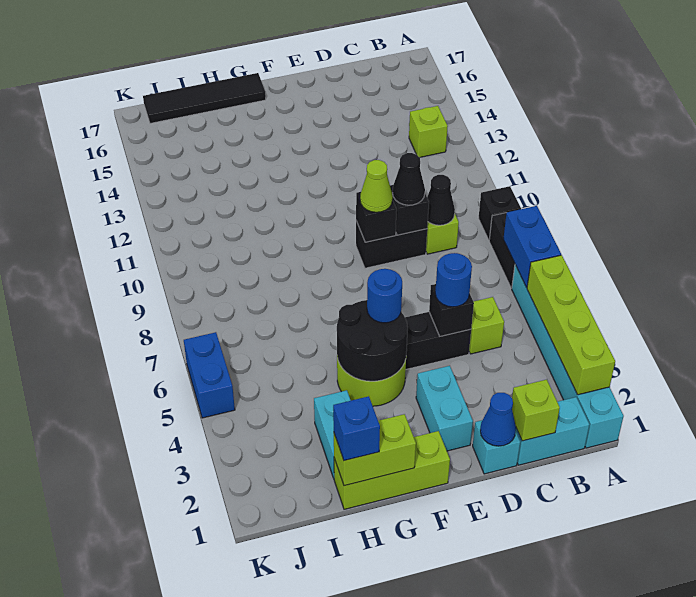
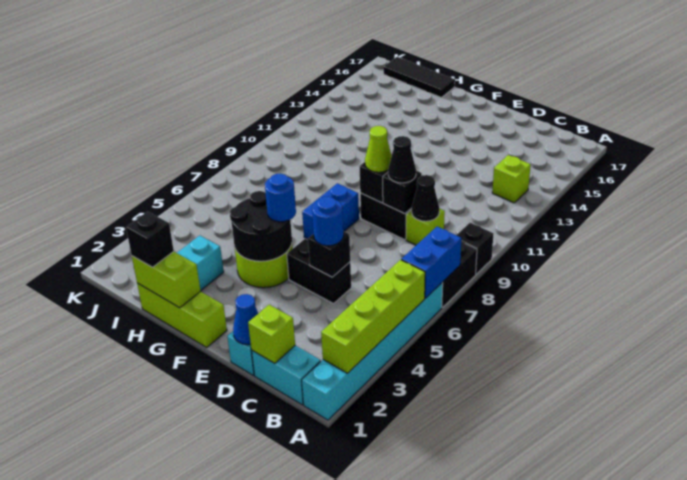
lime 1x1 brick [469,297,504,354] -> none
cyan 1x2 brick [416,366,473,451] -> none
black 1x4 tile [143,73,266,123] -> black 1x3 tile [383,57,455,97]
blue 1x1 brick [333,396,380,461] -> black 1x1 brick [126,212,174,267]
blue 1x2 brick [184,332,235,418] -> blue 1x2 brick moved to [302,183,359,239]

